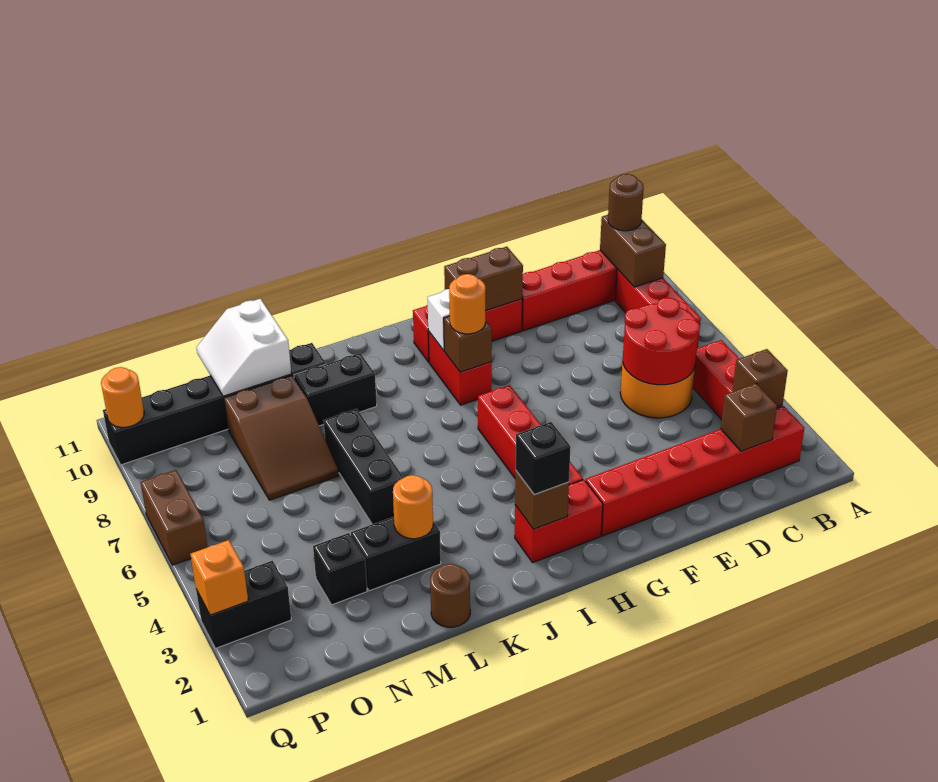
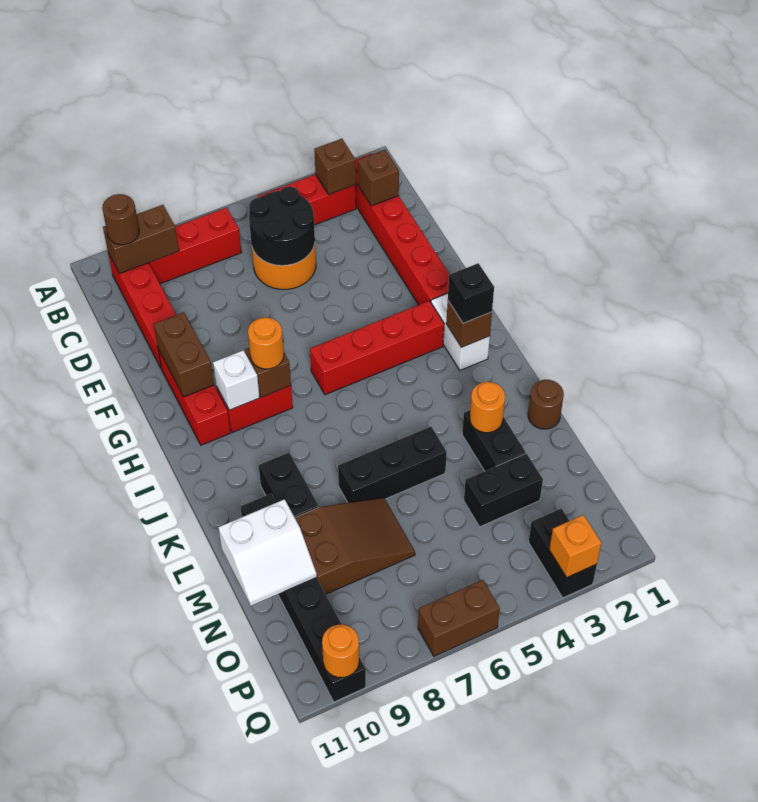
red 2x2 round brick [623,298,700,385] -> black 2x2 round brick [249,186,315,266]
red 1x2 brick [515,480,603,562] -> white 1x2 brick [431,293,490,370]
black 1x1 brick [313,533,367,605] -> black 1x2 brick [464,453,543,527]

